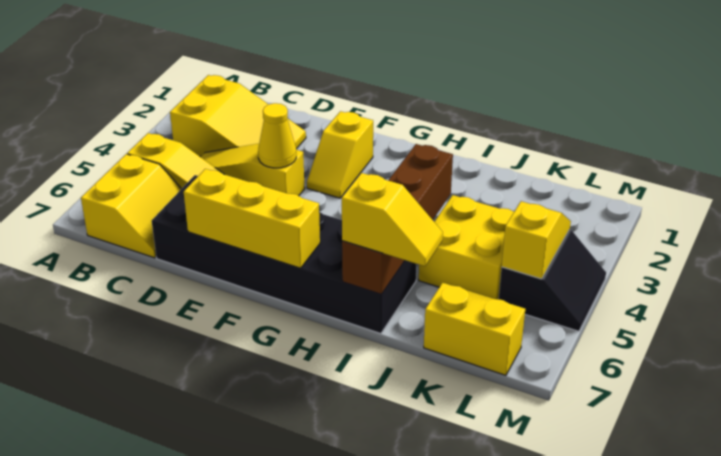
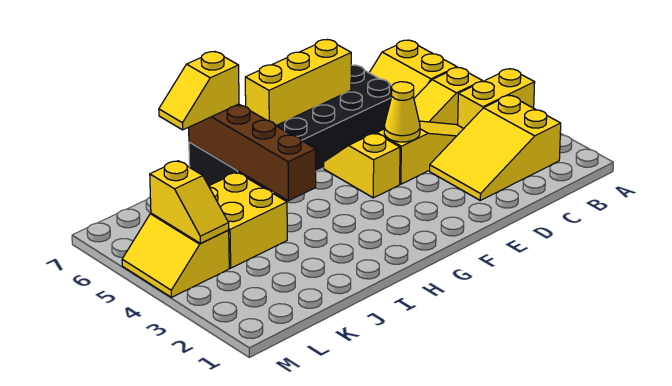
yellow 1x2 slope [307,111,373,198] -> yellow 1x2 slope moved to [324,133,400,198]
yellow 1x2 brick [424,283,525,375] -> yellow 1x2 brick moved to [458,69,535,128]
black 2x2 slope [499,229,606,331] -> yellow 2x2 slope [122,213,229,297]

